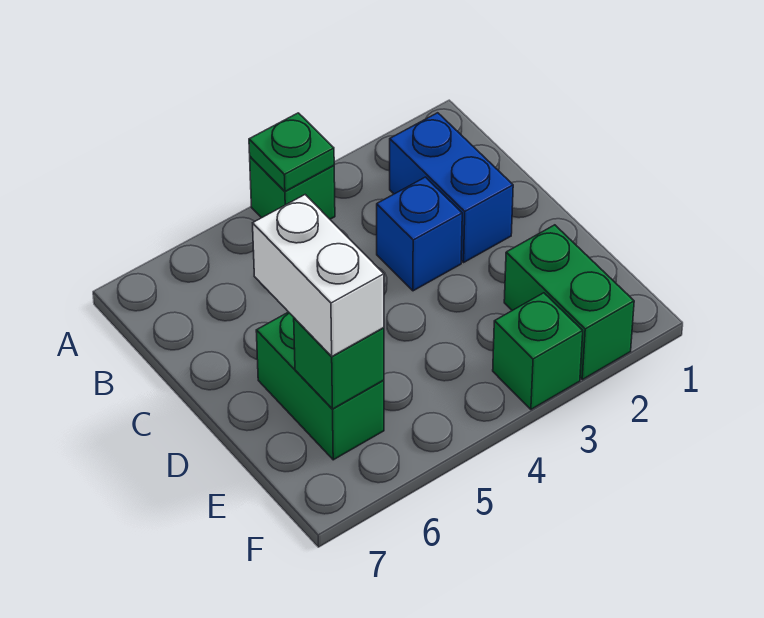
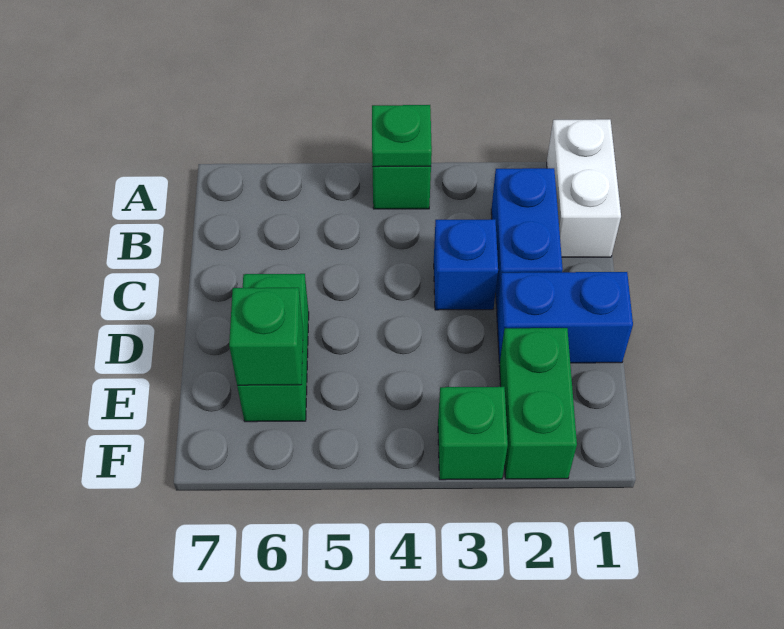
none -> blue 1x2 brick [497,272,633,363]
white 1x2 brick [253,195,384,356] -> white 1x2 brick moved to [547,119,621,257]

